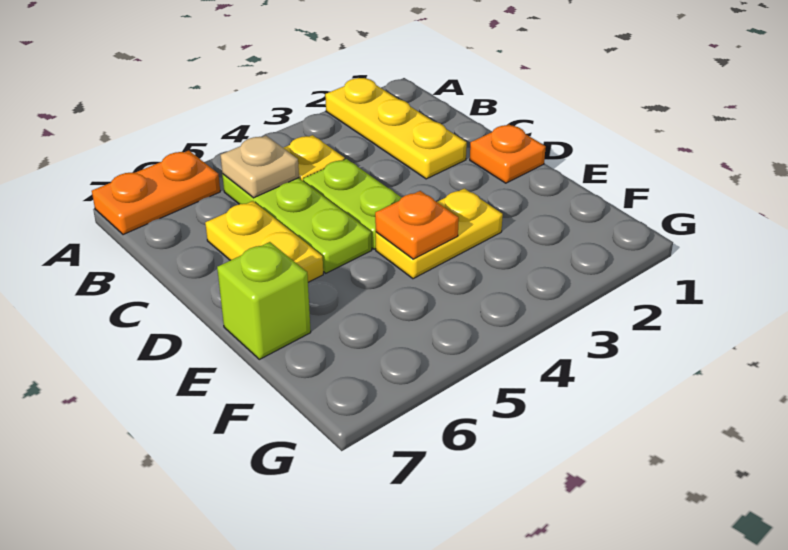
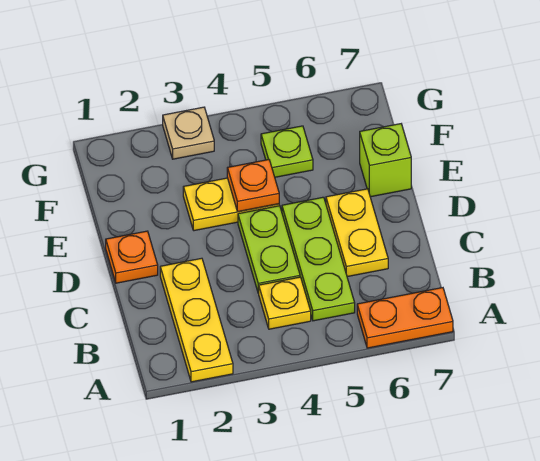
tan 1x1 plate [220,136,299,198] -> tan 1x1 plate moved to [163,107,214,159]
none -> lime 1x1 plate [261,126,313,177]

